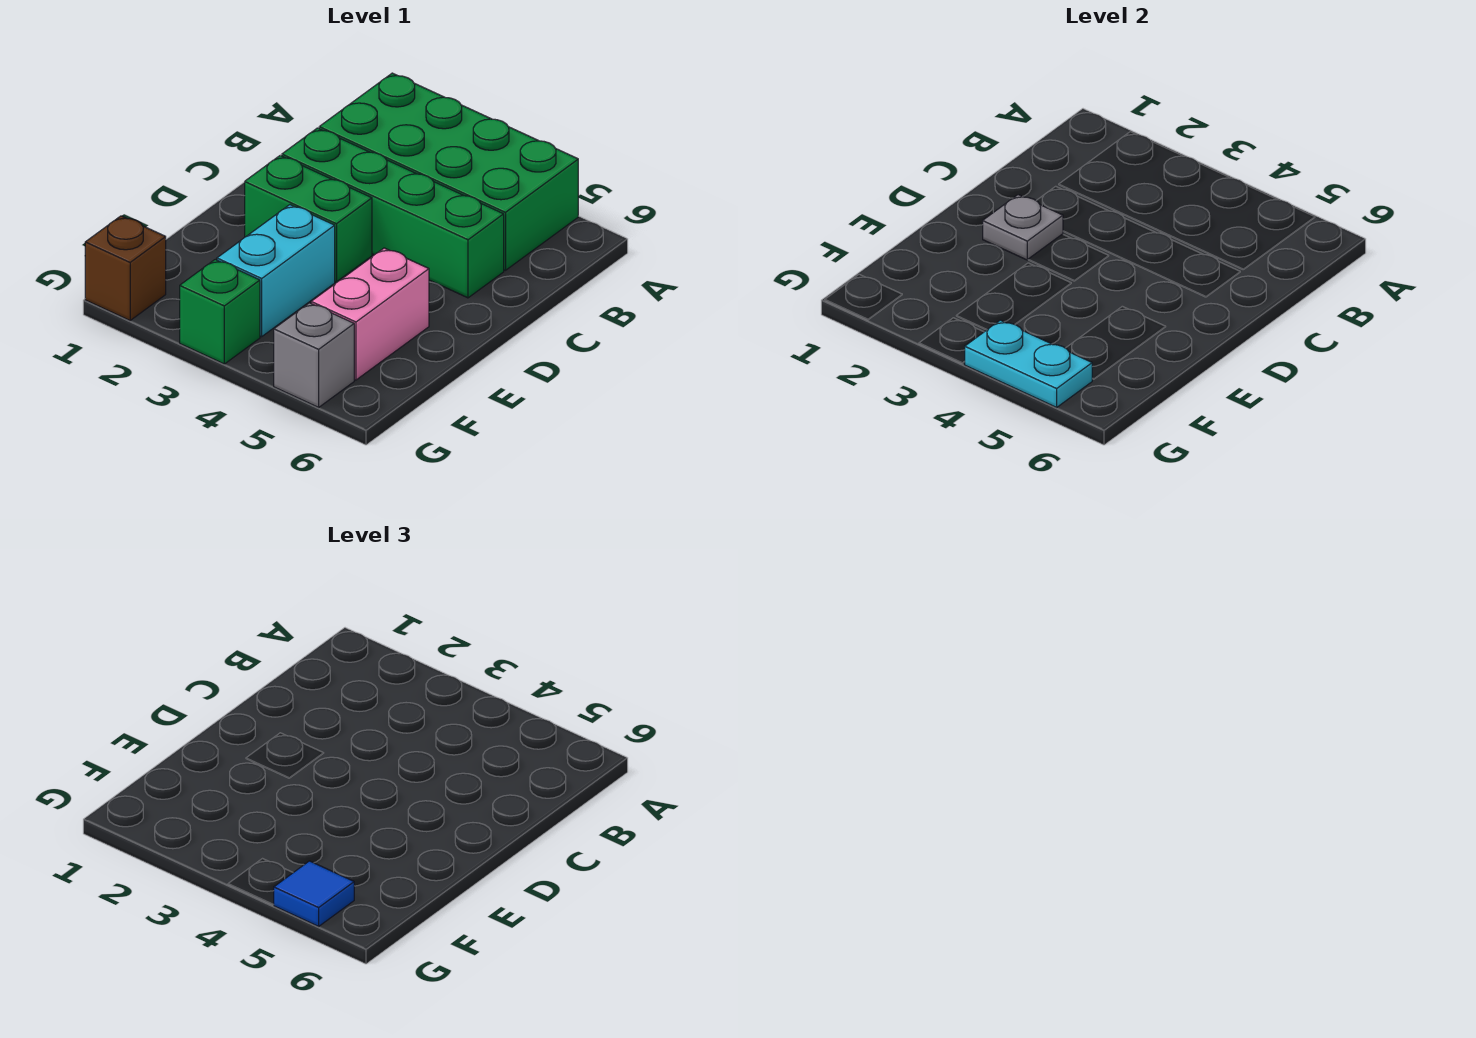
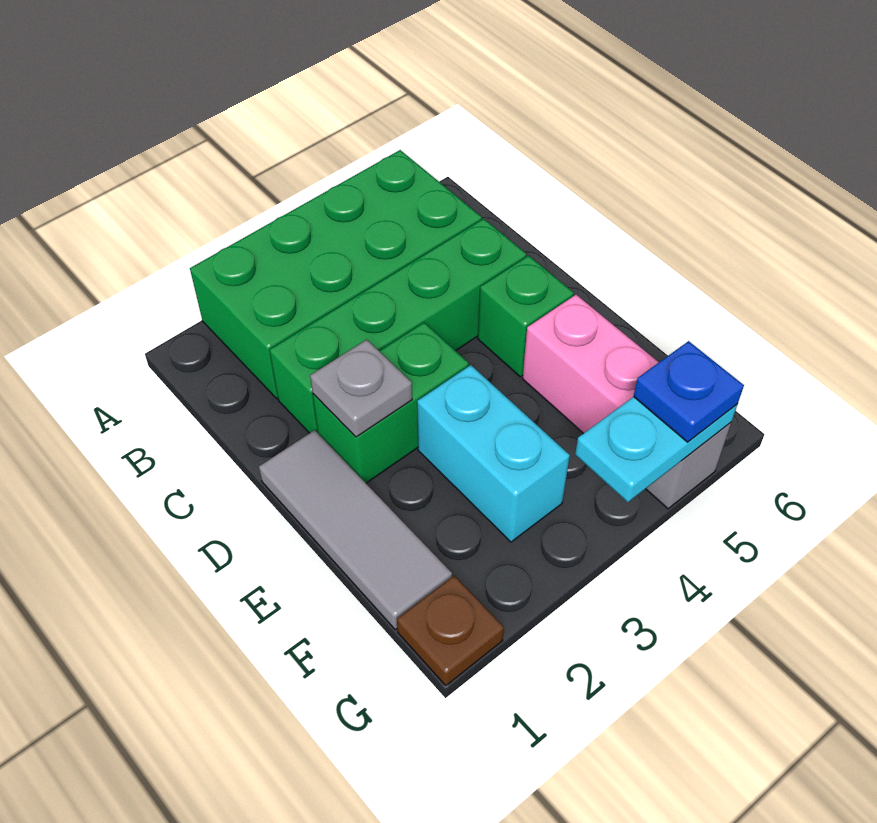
none -> grey 1x3 tile [259,430,452,630]
brown 1x1 brick [85,216,166,320] -> brown 1x1 plate [397,576,504,686]
green 1x1 brick [180,259,260,364] -> green 1x1 brick moved to [478,256,574,377]
blue 1x1 tile [274,861,354,926] -> blue 1x1 plate [634,341,744,442]

